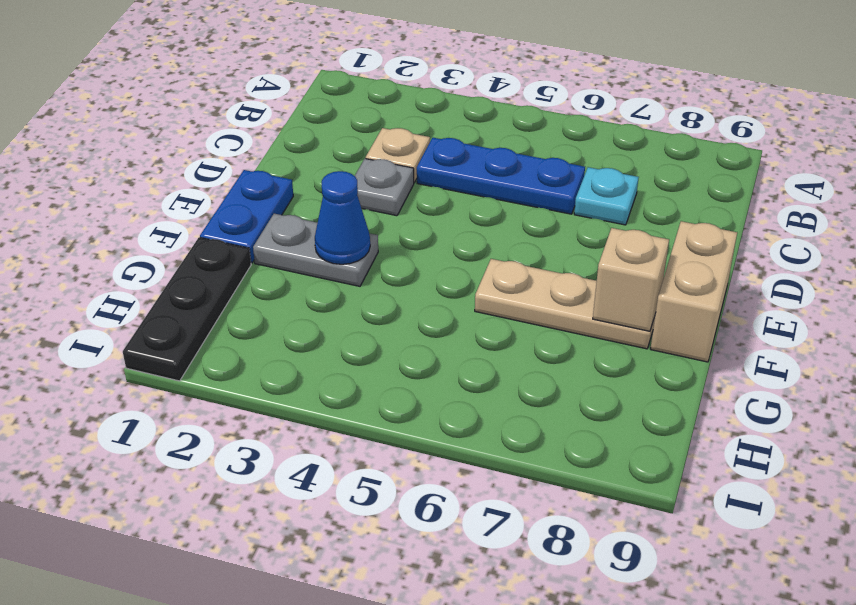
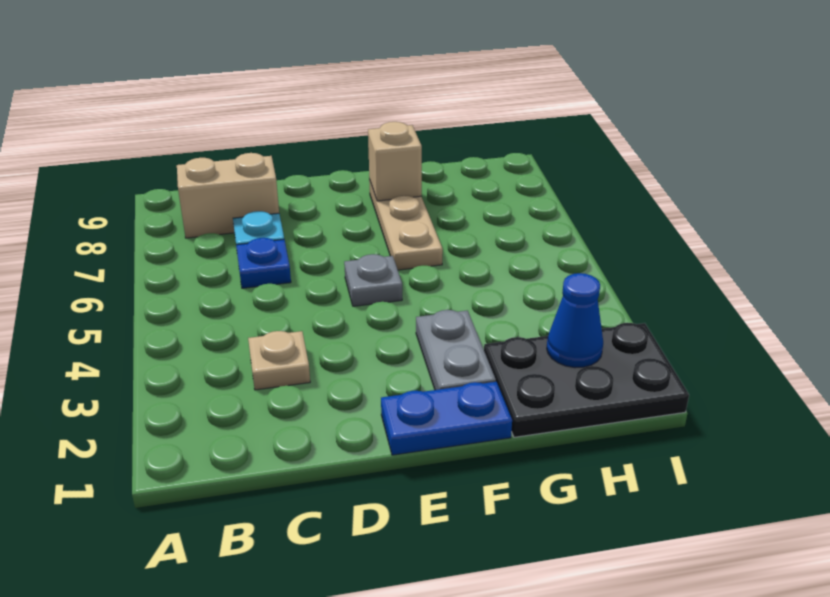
blue 1x3 plate [417,138,585,214] -> blue 1x1 plate [236,238,291,288]
grey 1x1 plate [355,159,414,216] -> grey 1x1 plate moved to [344,254,402,306]
tan 1x2 brick [651,221,737,362] -> tan 1x2 brick moved to [177,153,279,238]
blue 1x1 cone [315,171,370,264] -> blue 1x1 cone moved to [547,273,603,368]
black 1x3 plate [123,237,251,381] -> black 2x3 plate [484,323,689,437]

